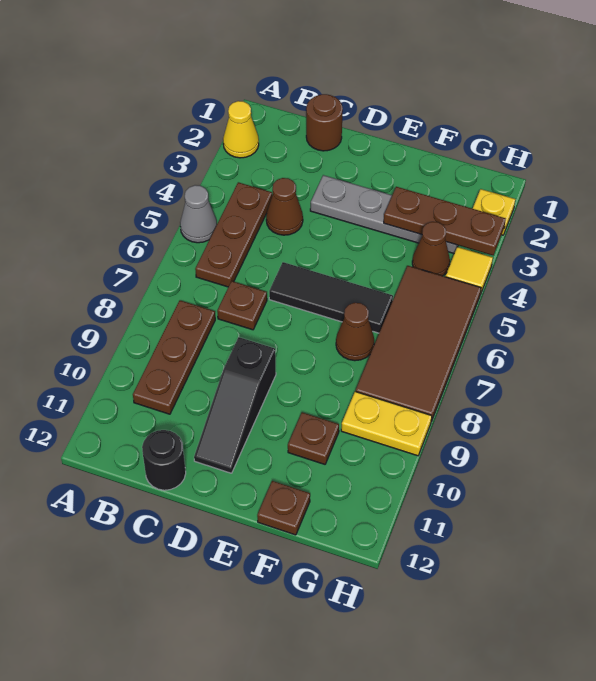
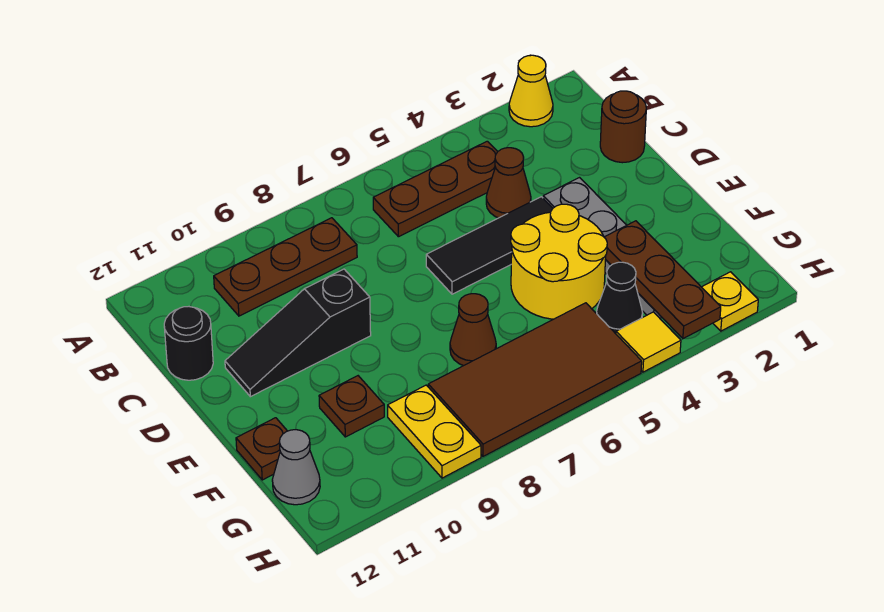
grey 1x1 cone [180,185,217,243] -> grey 1x1 cone moved to [272,430,320,505]
brown 1x1 plate [217,281,267,330] -> none
black 1x3 tile [269,262,393,333] -> black 1x3 tile turned to [426,197,553,294]
none -> yellow 2x2 round brick [511,204,607,319]
brown 1x1 cone [412,222,450,276] -> black 1x1 cone [597,262,643,334]

